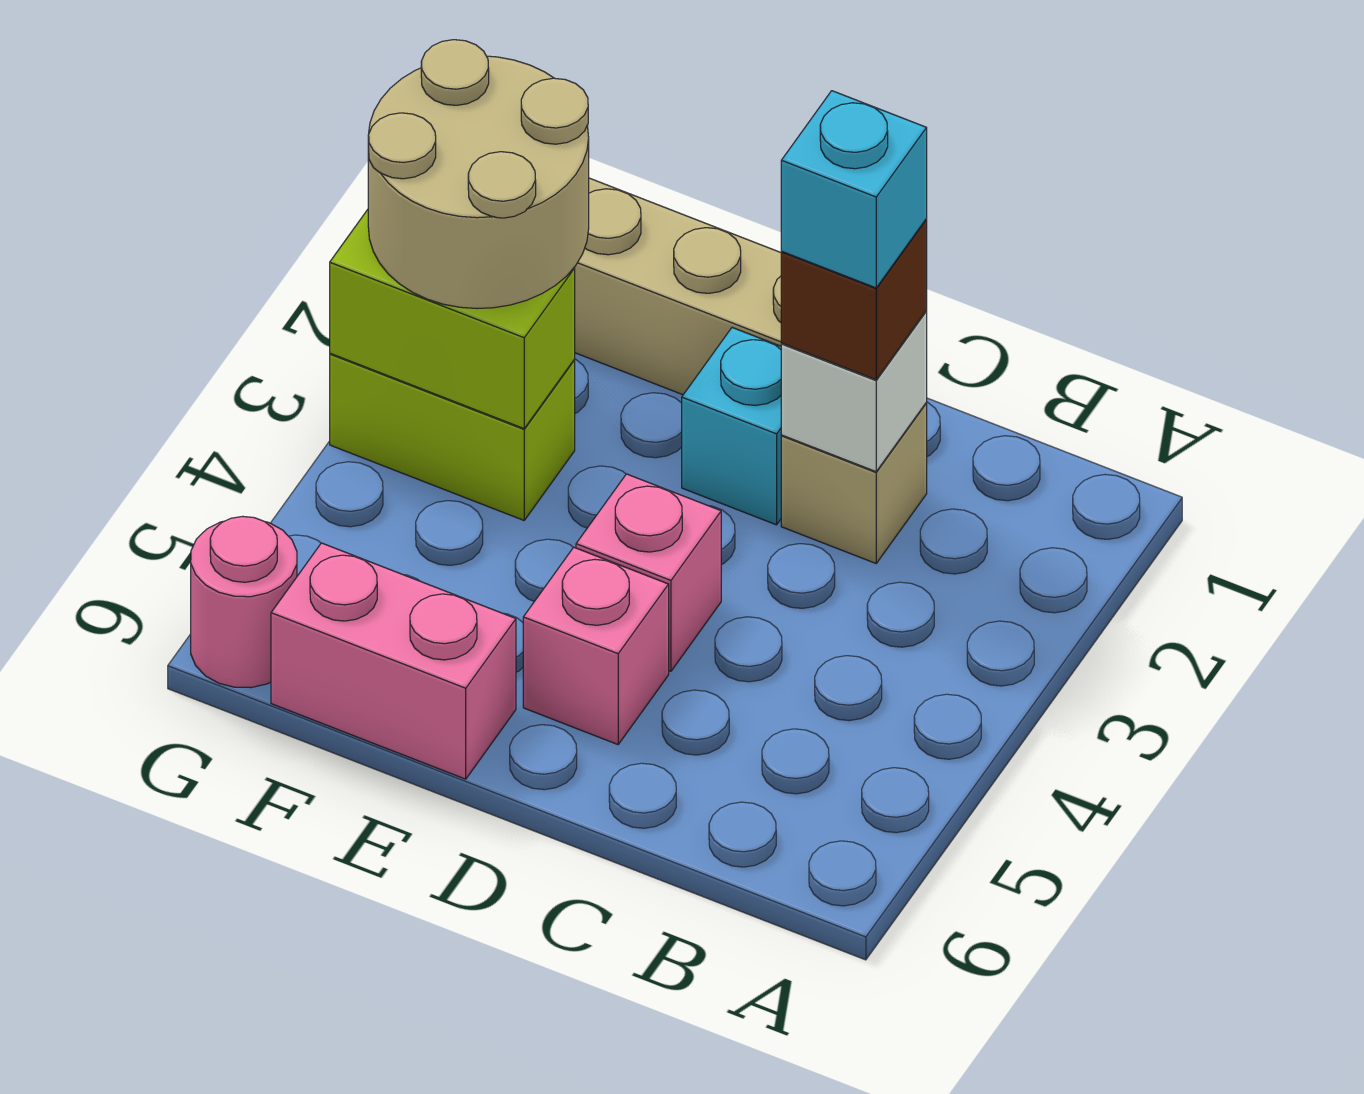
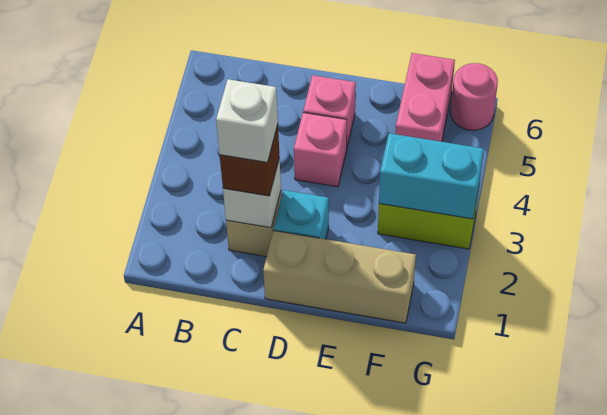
cyan 1x1 brick [781,91,927,288] -> white 1x1 brick [216,79,278,162]
pink 1x2 brick [271,543,516,779] -> pink 1x2 brick turned to [395,53,455,142]
tan 2x2 round brick [368,40,589,309] -> none
lime 1x2 brick [330,210,575,429] -> cyan 1x2 brick [379,133,484,219]

